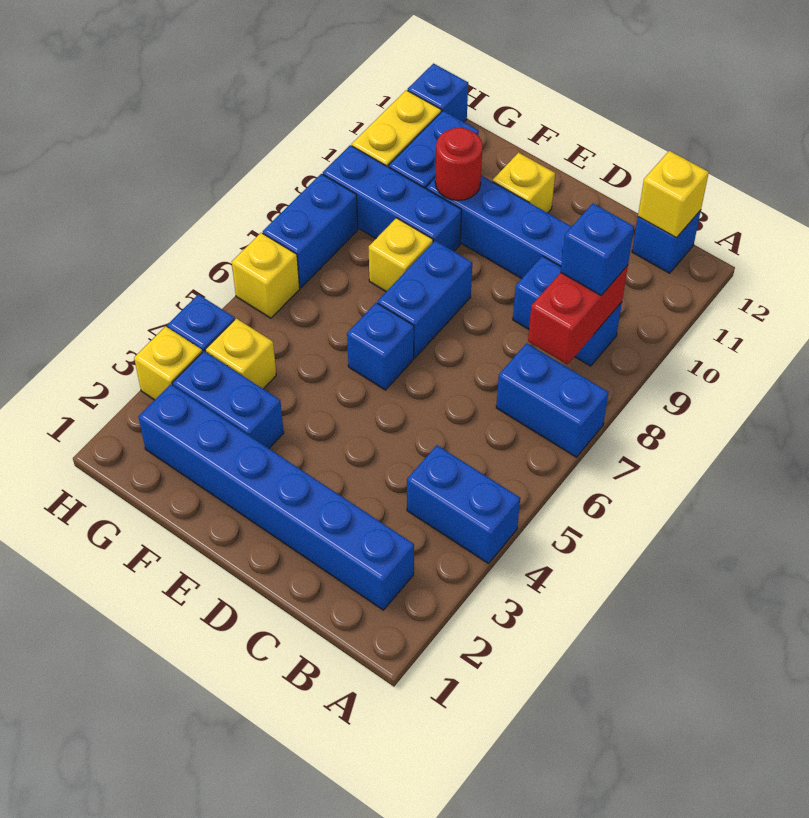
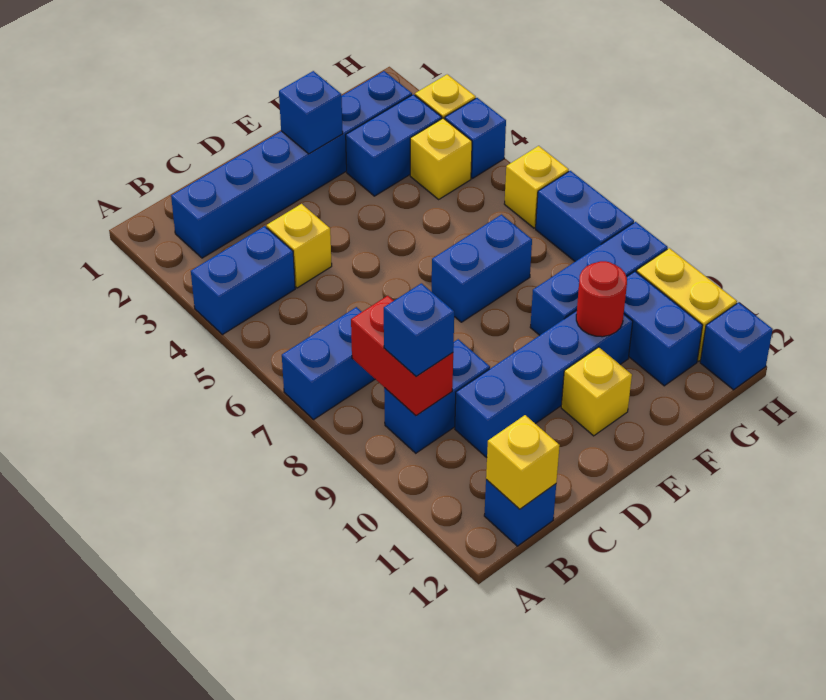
blue 1x1 brick [347,303,414,390] -> blue 1x1 brick moved to [279,71,343,154]
blue 1x2 brick [378,241,472,358] -> blue 1x2 brick turned to [432,215,532,322]
yellow 1x1 brick [369,218,433,292] -> yellow 1x1 brick moved to [267,204,332,288]

